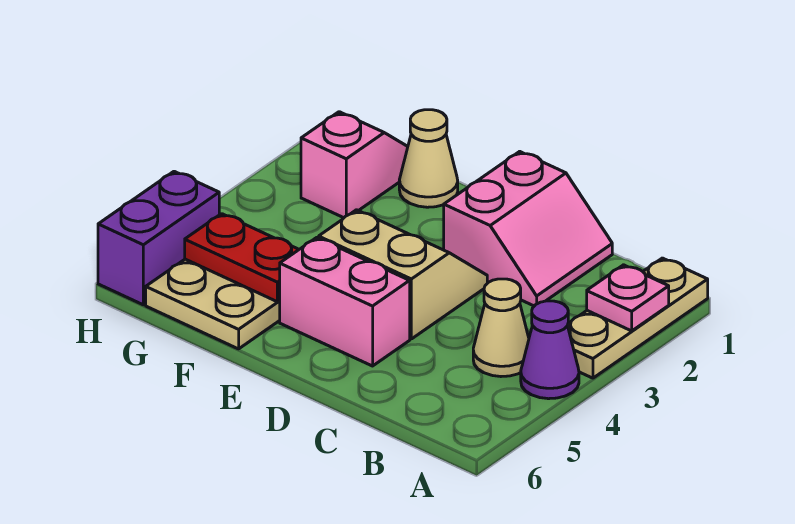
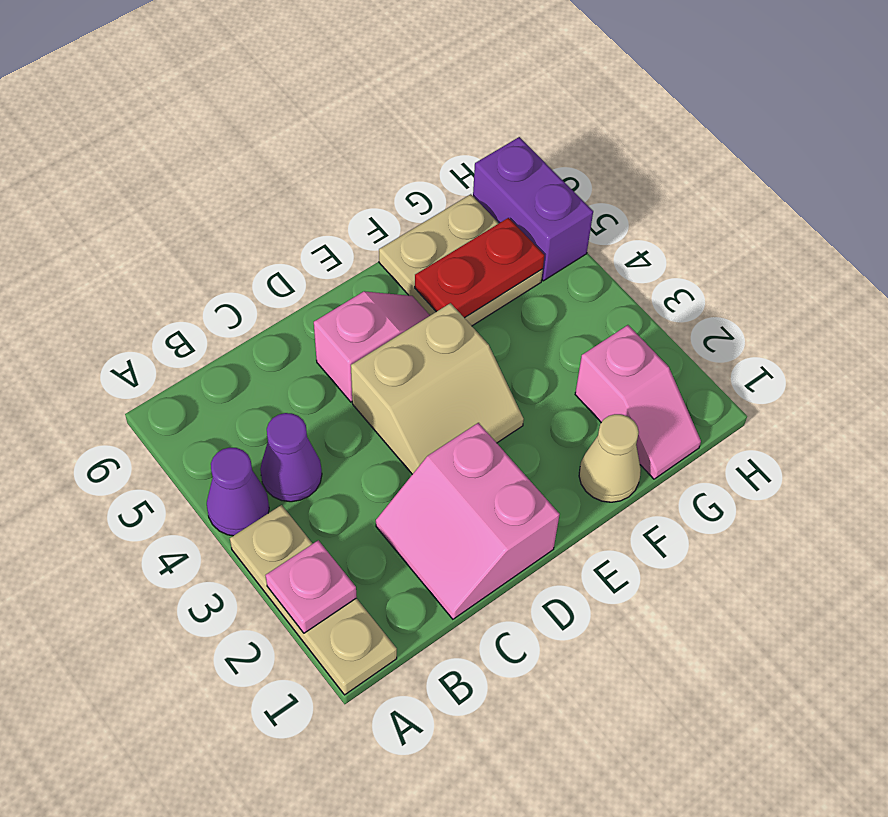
tan 1x1 cone [473,279,529,377] -> purple 1x1 cone [260,413,322,502]
pink 1x2 brick [280,238,410,366] -> pink 1x2 slope [314,291,430,402]

